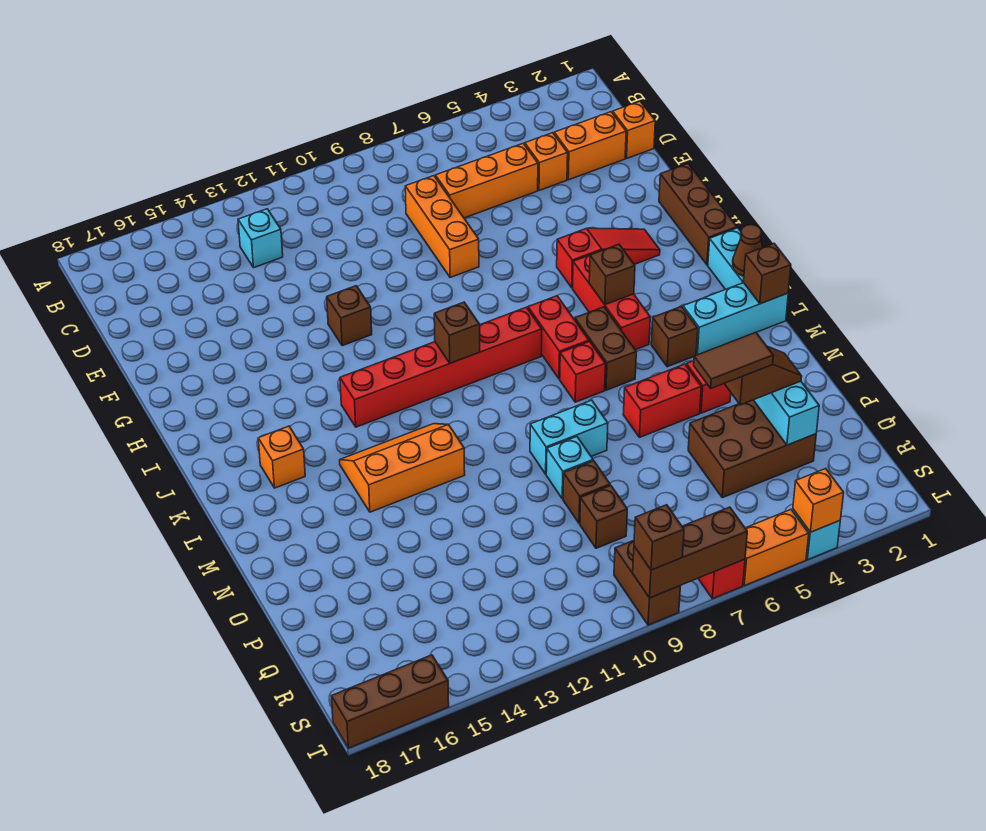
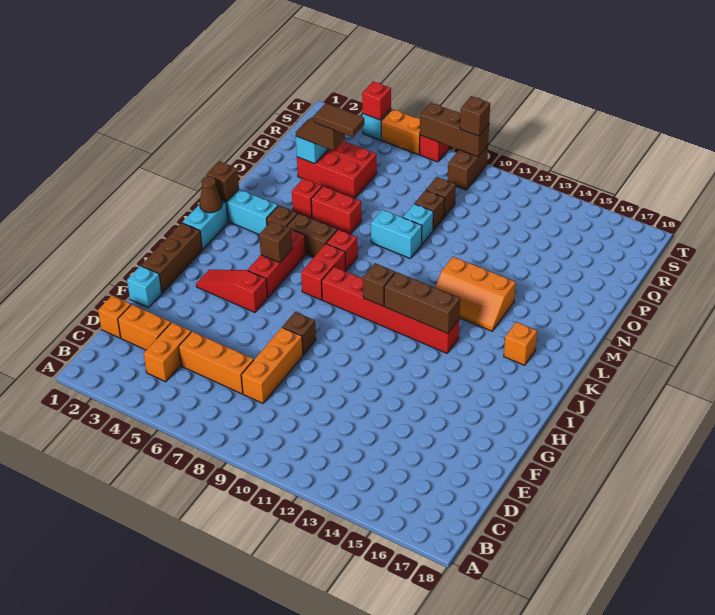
cyan 1x1 brick [238,209,283,268] -> cyan 1x1 brick moved to [127,266,162,308]
orange 1x1 brick [525,133,568,190] -> orange 1x2 brick [144,322,191,382]
brown 1x1 brick [327,286,372,346] -> brown 1x1 brick moved to [282,312,316,355]
brown 1x2 brick [575,307,636,390] -> brown 1x2 brick turned to [287,213,337,257]
brown 2x3 brick [688,400,816,498] -> red 2x3 brick [297,141,377,198]
orange 1x1 brick [793,469,844,532] -> red 1x1 brick [362,82,391,120]
brown 1x3 brick [331,655,449,748] -> brown 1x3 brick moved to [384,272,460,333]

